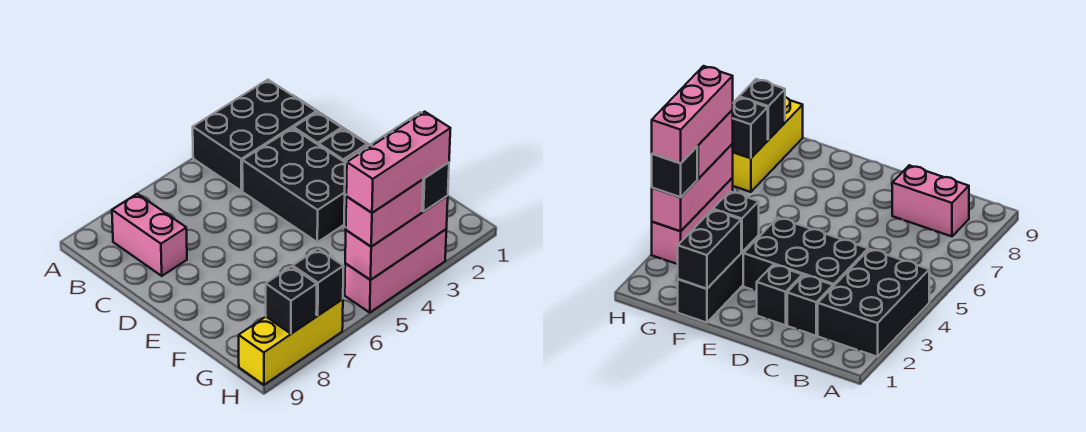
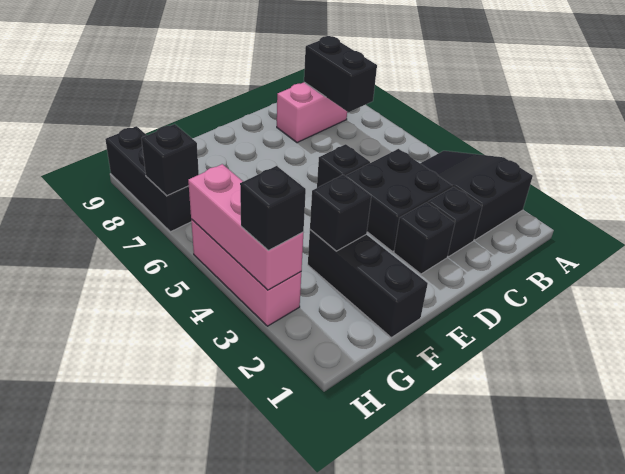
black 2x3 brick [193,80,316,191] -> black 2x3 slope [420,151,533,240]
black 2x3 brick [242,128,345,242] -> black 2x2 brick [346,149,452,252]
black 1x2 brick [678,210,741,289] -> black 1x2 brick moved to [304,36,377,112]
pink 1x3 brick [346,112,451,213] -> none
pink 1x2 brick [346,180,423,247] -> none
yellow 1x3 brick [239,299,343,385] -> black 1x3 brick [105,126,191,232]
black 1x1 brick [266,266,317,334] -> black 1x1 brick moved to [317,144,370,188]

